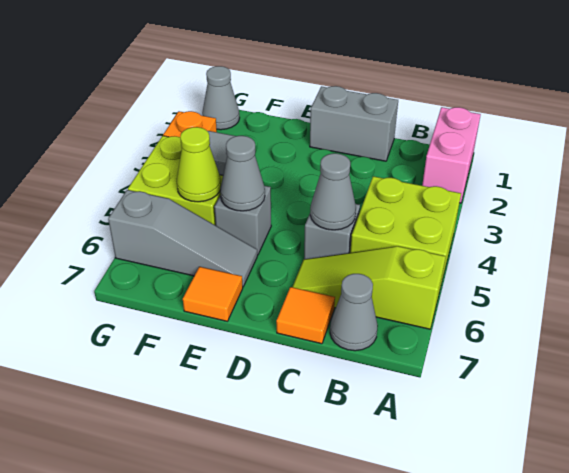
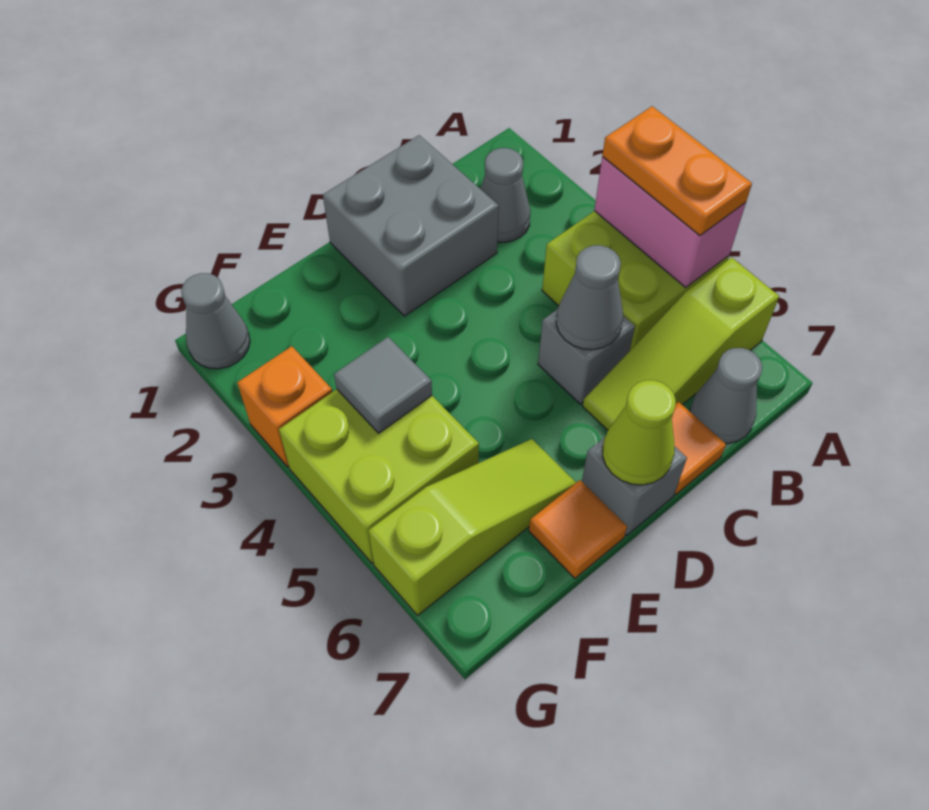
pink 1x2 brick [422,107,481,203] -> pink 1x2 brick moved to [594,157,746,287]
none -> orange 1x2 plate [602,106,752,236]
grey 1x2 brick [310,86,398,161] -> grey 2x2 brick [323,135,499,316]
grey 1x1 brick [214,186,271,255] -> grey 1x1 brick moved to [582,438,687,536]
grey 1x1 cone [220,136,265,211] -> grey 1x1 cone moved to [480,148,530,242]
grey 1x3 slope [108,190,257,287] -> lime 1x3 slope [368,439,576,615]
lime 1x1 cone [177,127,221,202] -> lime 1x1 cone moved to [603,380,676,485]

